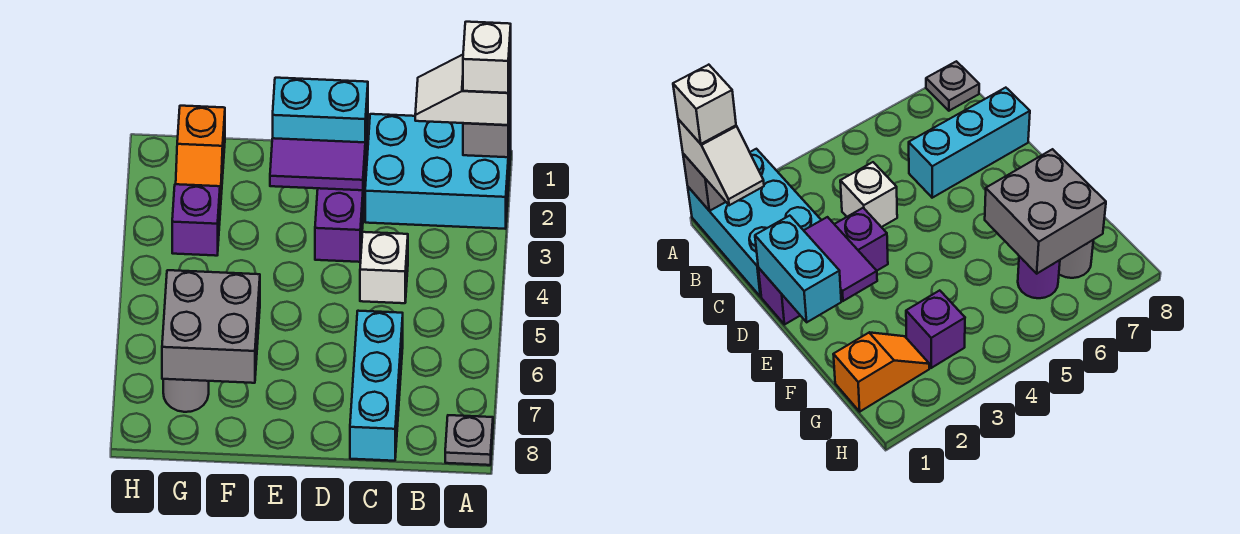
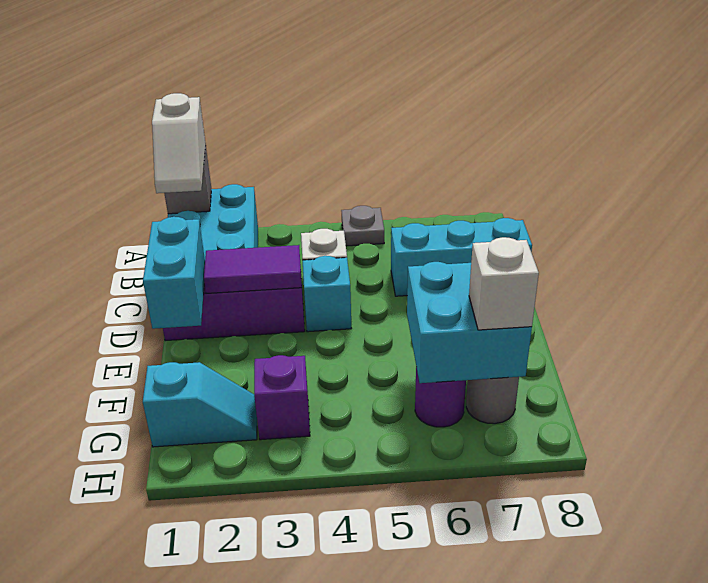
white 1x1 brick [463,22,511,93] -> white 1x1 brick moved to [469,237,539,330]
grey 1x1 plate [445,415,493,465] -> grey 1x1 plate moved to [341,206,384,246]
purple 1x2 tile [270,138,365,190] -> purple 1x2 tile turned to [204,245,302,293]
none -> cyan 1x1 brick [303,256,351,332]
grey 2x2 brick [162,270,260,383] -> cyan 2x2 brick [407,262,532,383]
orange 1x2 slope [176,106,225,210] -> cyan 1x2 slope [143,362,257,447]

